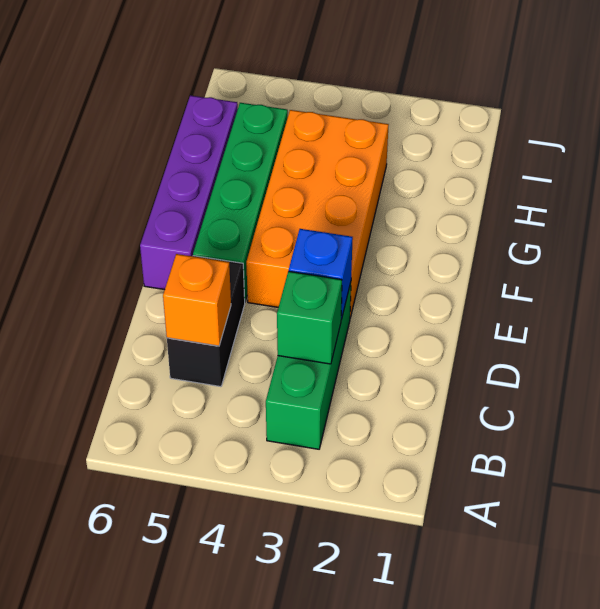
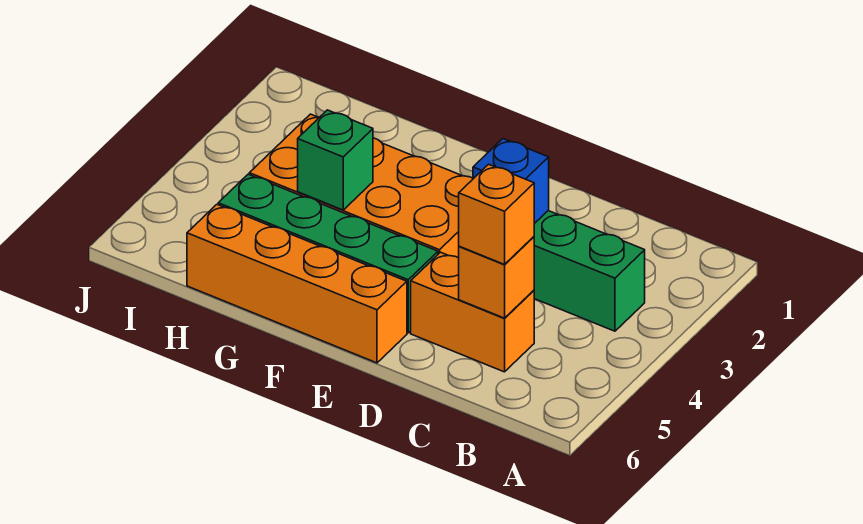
green 1x1 brick [277,271,342,364] -> green 1x1 brick moved to [298,110,373,210]
black 1x2 brick [167,256,245,387] -> orange 1x2 brick [411,252,534,372]
none -> orange 1x1 brick [459,164,534,264]
purple 1x4 brick [140,95,238,290] -> orange 1x4 brick [187,205,407,363]

